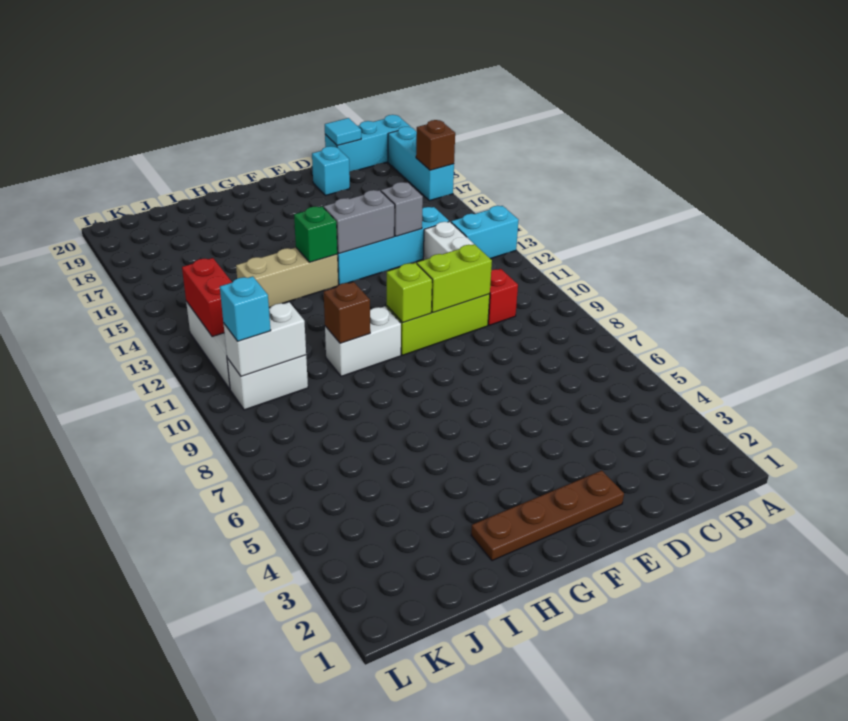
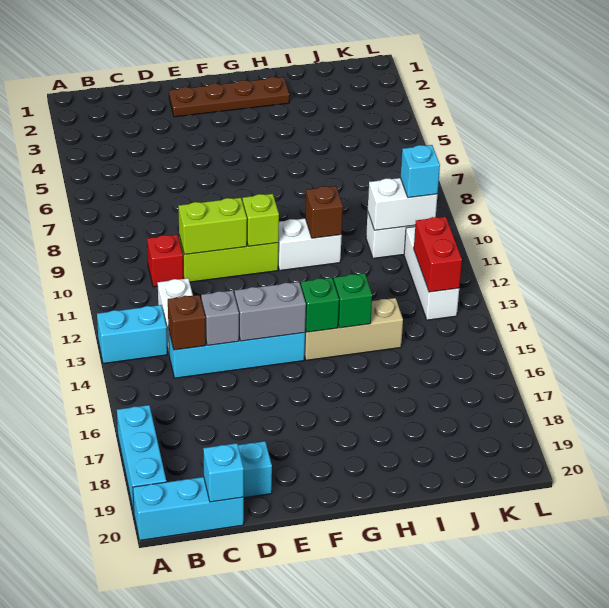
brown 1x1 brick [416,120,455,170] -> brown 1x1 brick moved to [168,295,206,350]
cyan 1x1 tile [325,118,361,146] -> cyan 1x1 brick [203,443,244,502]
none -> green 1x1 brick [334,273,372,328]

